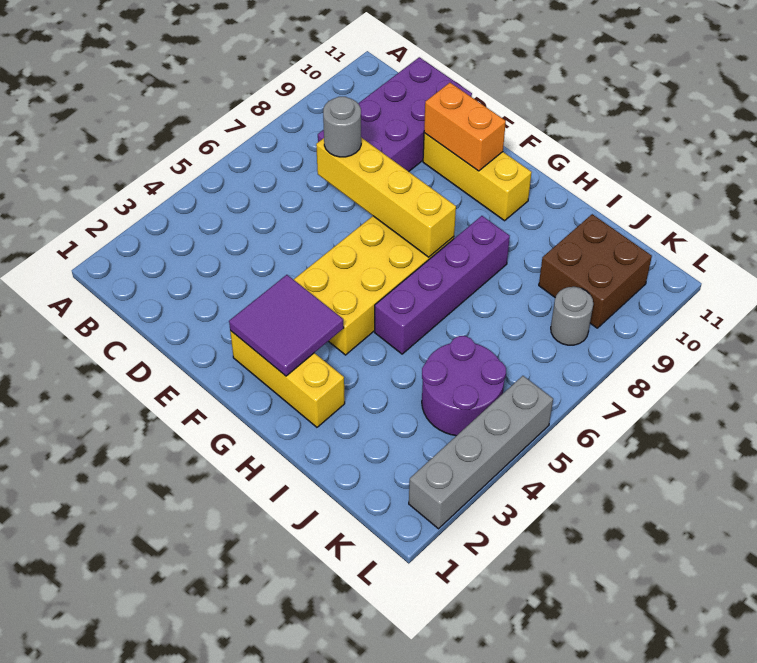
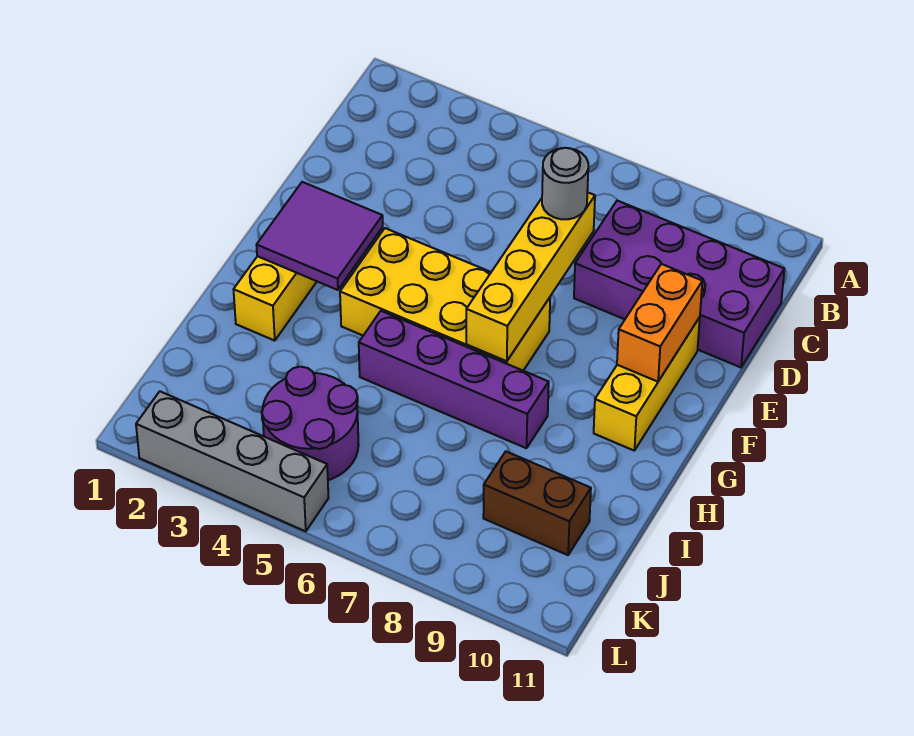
brown 2x2 brick [539,214,652,328] -> brown 1x2 brick [483,452,591,555]
grey 1x1 round brick [551,287,593,345] -> none

